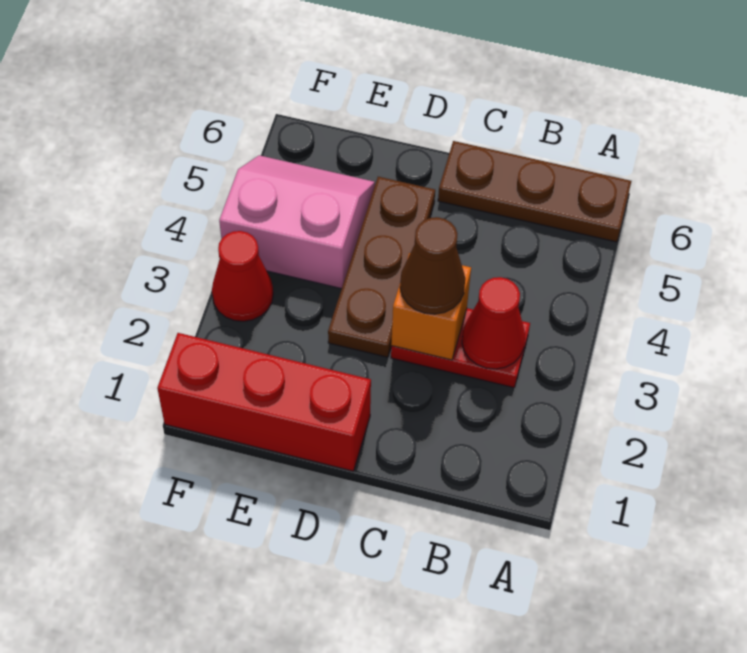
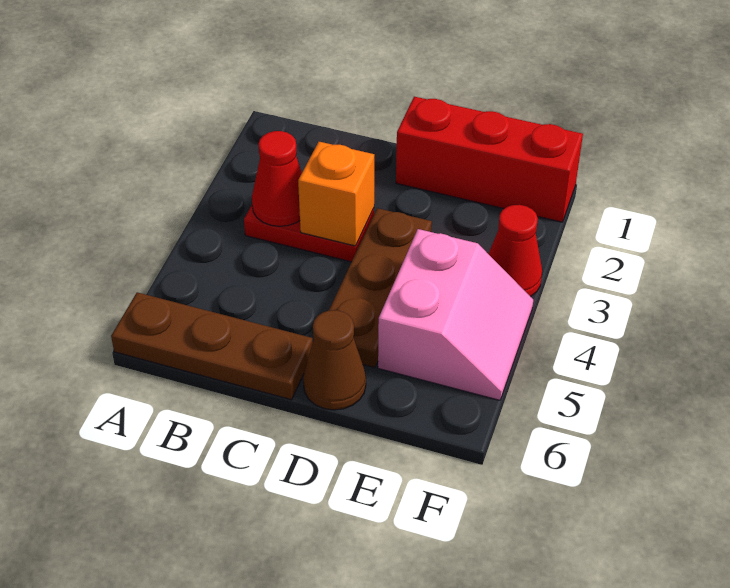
brown 1x1 cone [400,217,465,314] -> brown 1x1 cone moved to [303,310,366,410]
pink 2x2 slope [219,155,375,289] -> pink 2x2 slope turned to [378,229,533,400]

